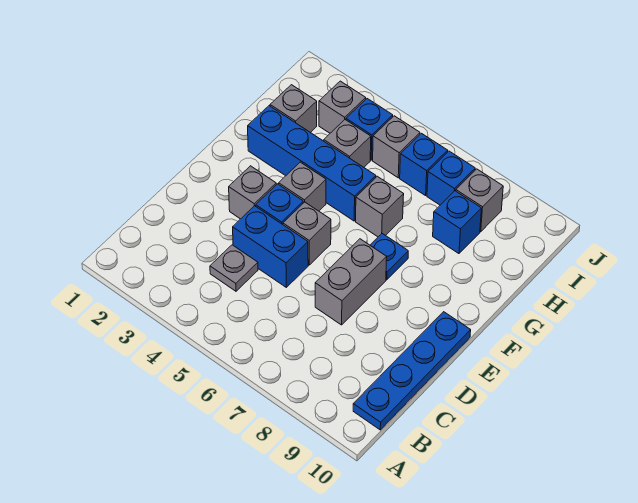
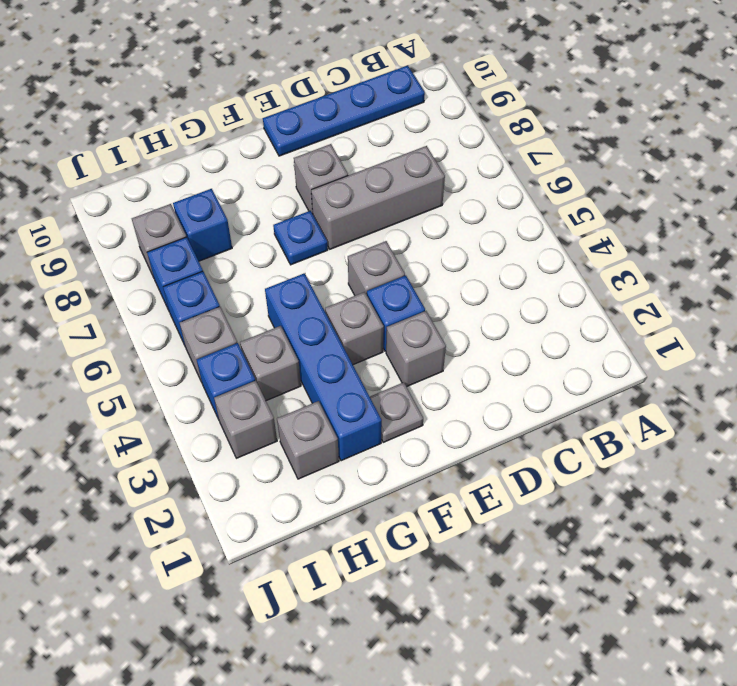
grey 1x1 plate [210,245,258,291] -> grey 1x1 plate moved to [370,382,423,442]
blue 1x2 brick [233,206,308,287] -> none
grey 1x2 brick [315,239,387,325] -> grey 1x3 brick [311,146,445,249]
grey 1x1 brick [356,176,404,237] -> grey 1x1 brick moved to [294,144,348,214]

